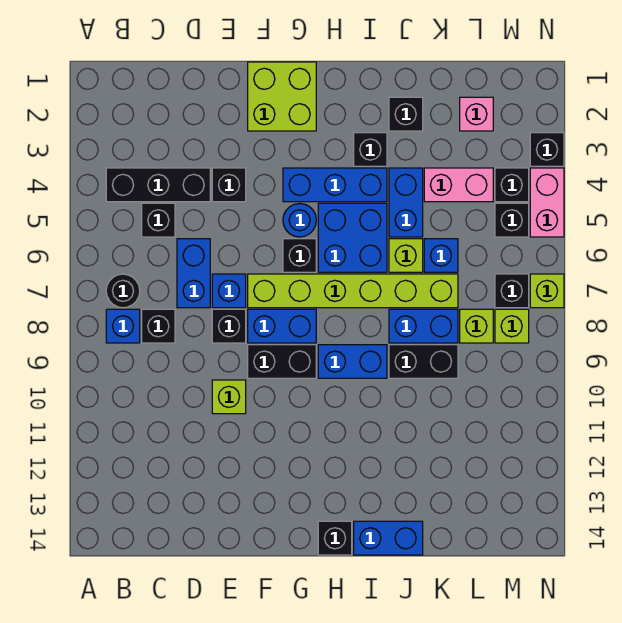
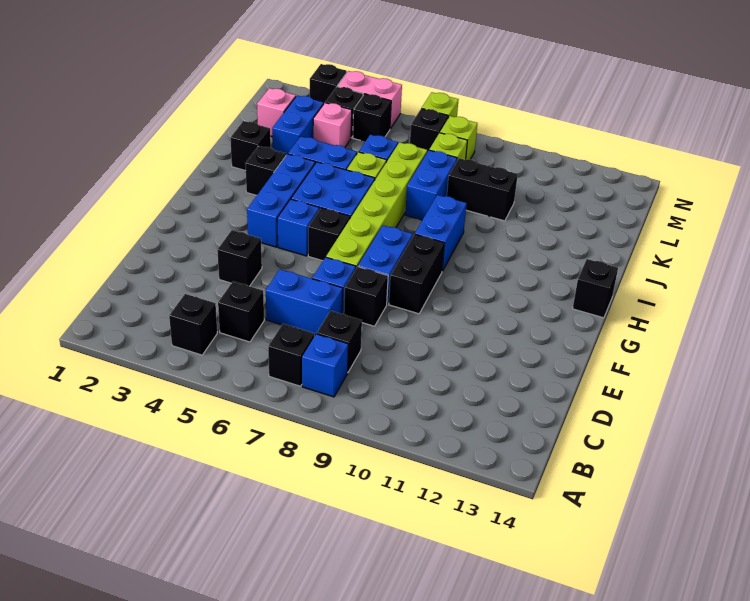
black 1x3 brick [106,168,210,202] -> black 1x1 brick [169,294,217,355]
black 1x1 round brick [106,274,140,308] -> black 1x1 brick [268,324,315,386]
lime 1x1 brick [212,380,246,414] -> none
lime 2x2 brick [248,62,316,131] -> none
blue 1x1 round brick [283,203,316,237] -> blue 1x1 brick [277,199,319,256]
blue 1x2 brick [354,521,423,555] -> blue 1x2 brick moved to [272,95,324,155]
black 1x2 brick [389,345,458,378] -> black 1x2 brick turned to [447,158,518,221]
pink 1x2 brick [424,168,493,202] -> pink 1x1 brick [313,103,352,147]

